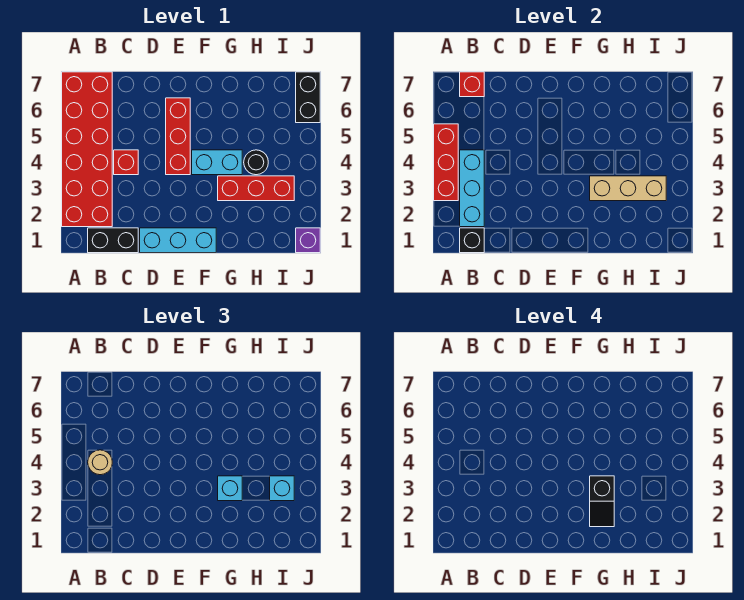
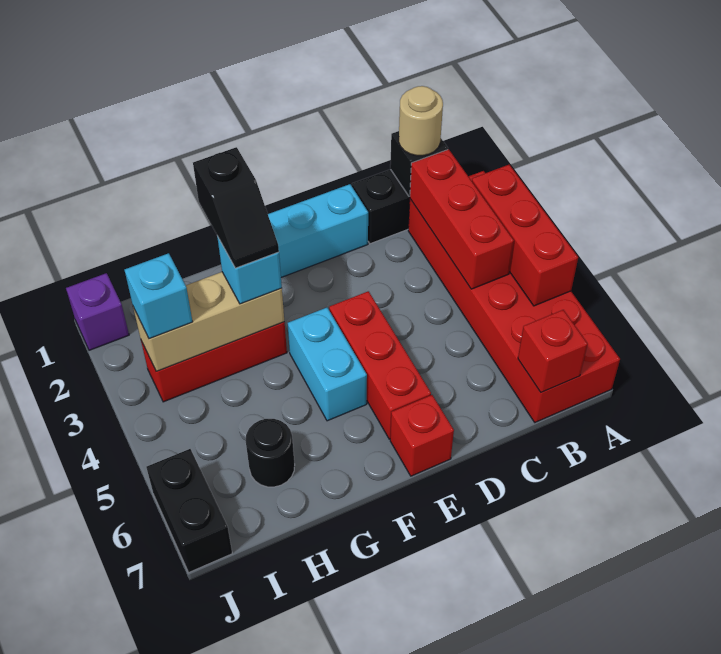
cyan 1x3 brick [460,150,484,227] -> red 1x3 brick [410,149,514,289]
tan 1x1 round brick [88,450,112,475] -> tan 1x1 round brick moved to [399,86,443,156]
red 1x1 brick [114,150,138,175] -> red 1x1 brick moved to [390,395,454,476]
cyan 1x2 brick [192,150,242,175] -> cyan 1x2 brick turned to [288,307,367,421]
black 1x2 slope [590,476,614,527] -> black 1x2 slope turned to [193,147,279,268]
black 1x1 round brick [244,150,268,175] -> black 1x1 round brick moved to [246,419,295,487]

